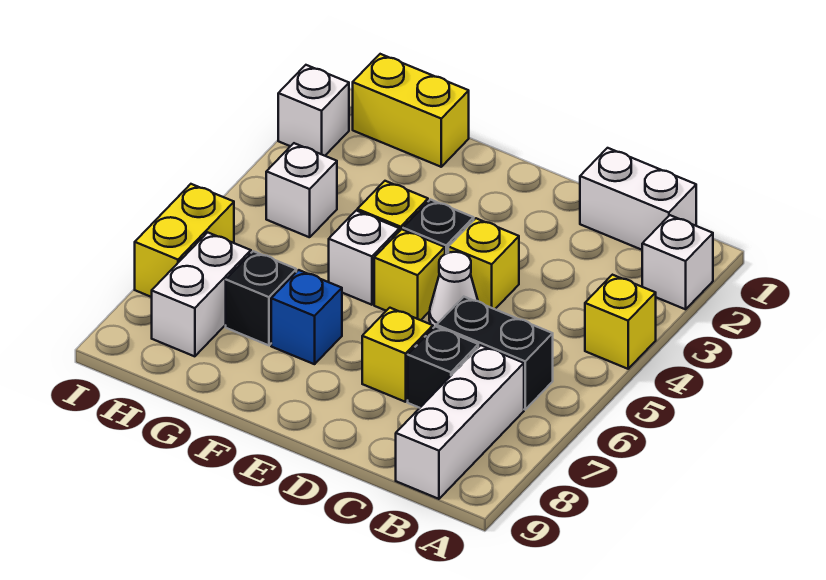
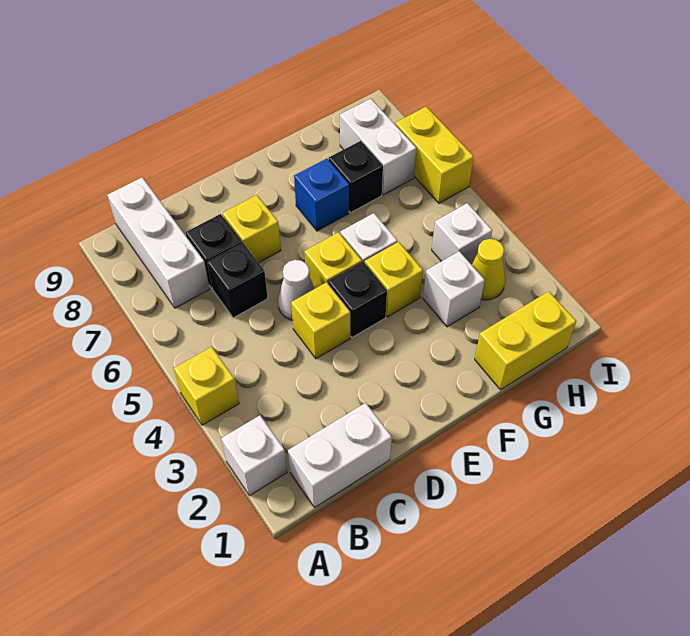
black 1x2 brick [436,297,553,410] -> black 1x1 brick [207,243,268,318]
none -> yellow 1x1 cone [471,239,505,300]
white 1x1 brick [278,65,349,156] -> white 1x1 brick moved to [423,251,485,327]

